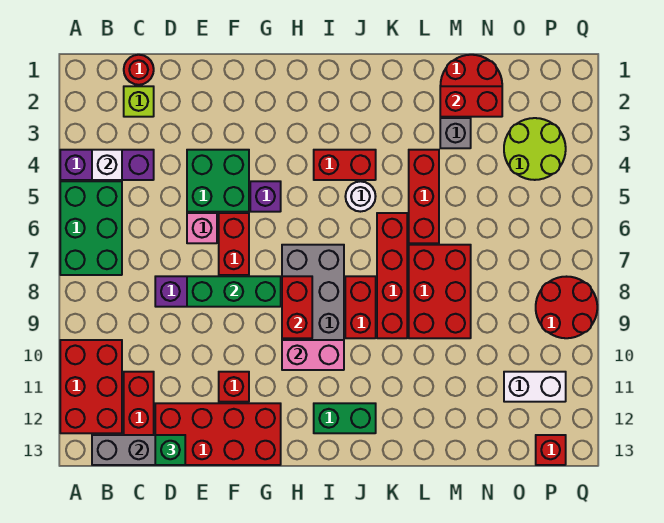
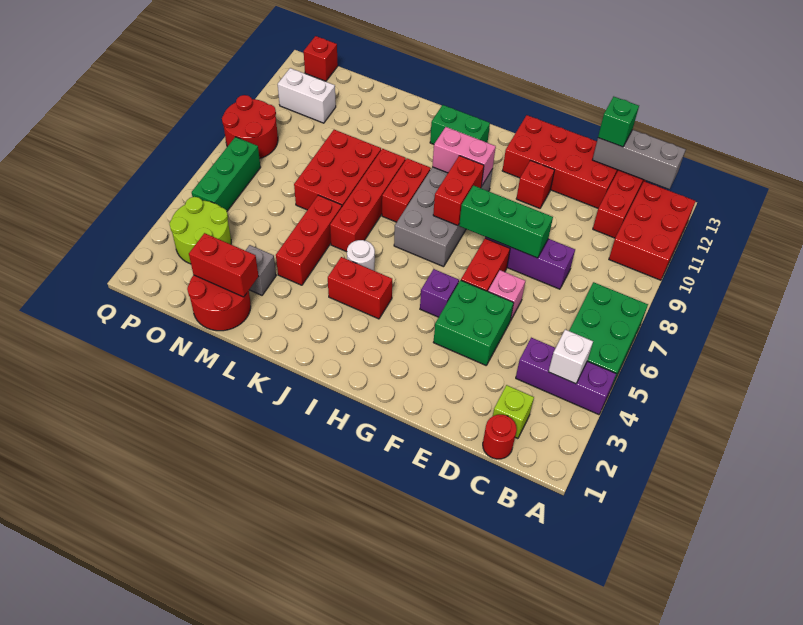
none -> green 1x3 brick [192,137,261,211]

